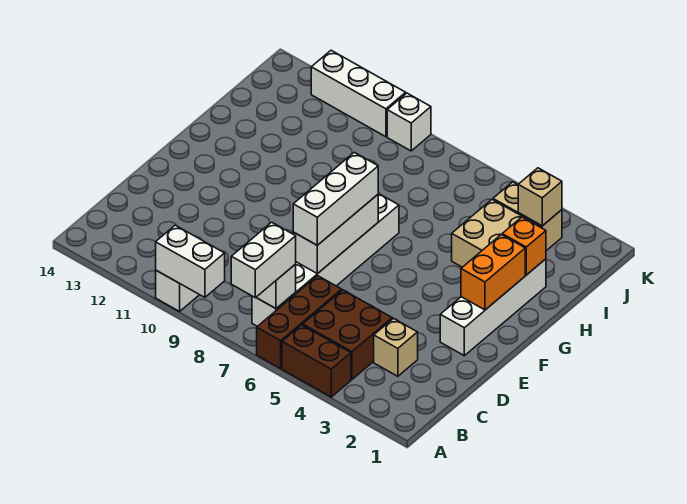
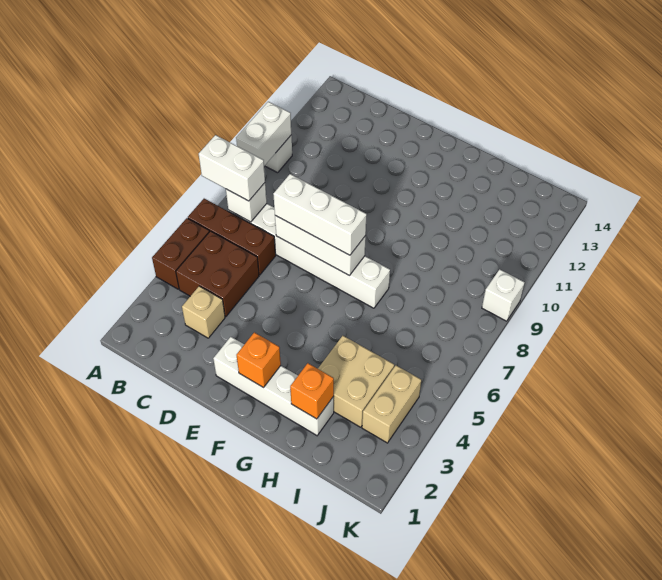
orange 1x2 brick [461,235,525,310] -> orange 1x1 brick [237,332,281,388]
tan 1x1 brick [518,168,562,226] -> none
white 1x3 brick [311,50,406,137] -> none

